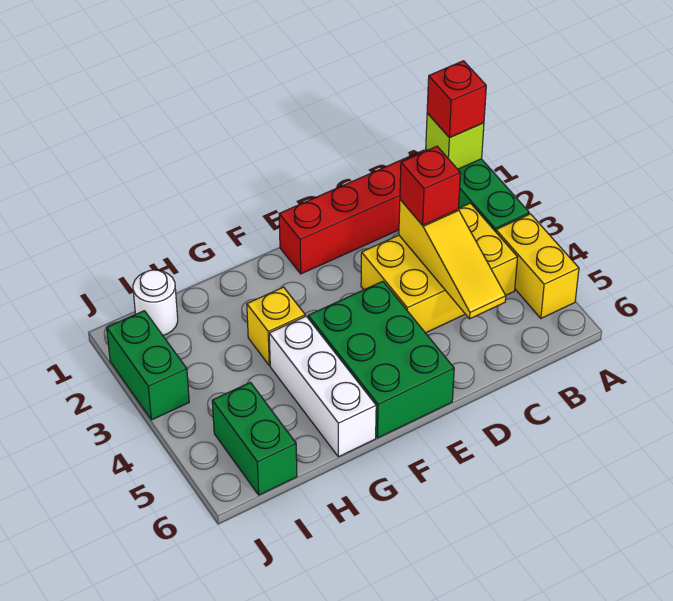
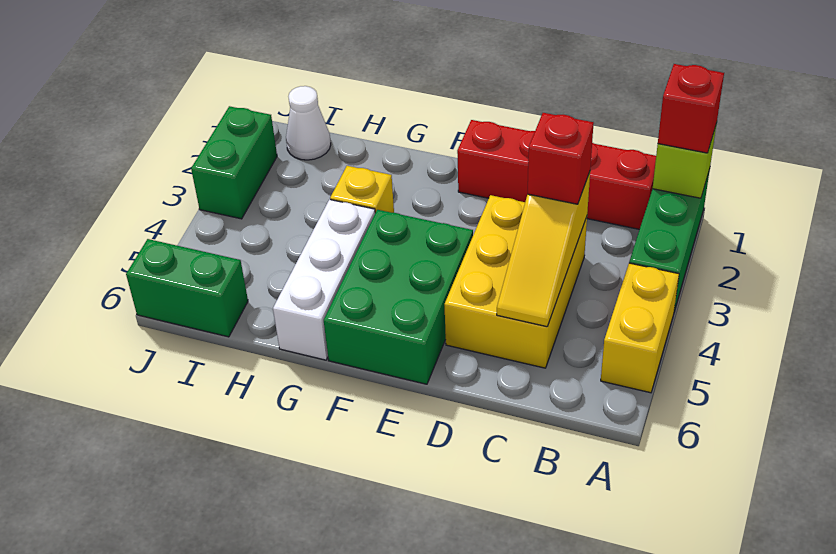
yellow 2x3 brick [361,203,517,333] -> yellow 2x3 brick turned to [444,195,587,368]
white 1x1 round brick [133,270,178,335] -> white 1x1 cone [286,86,331,160]
green 1x2 brick [212,382,297,495] -> green 1x2 brick turned to [126,239,248,337]

